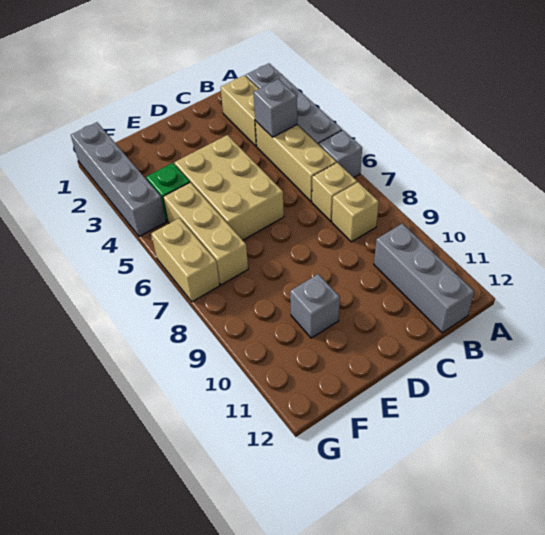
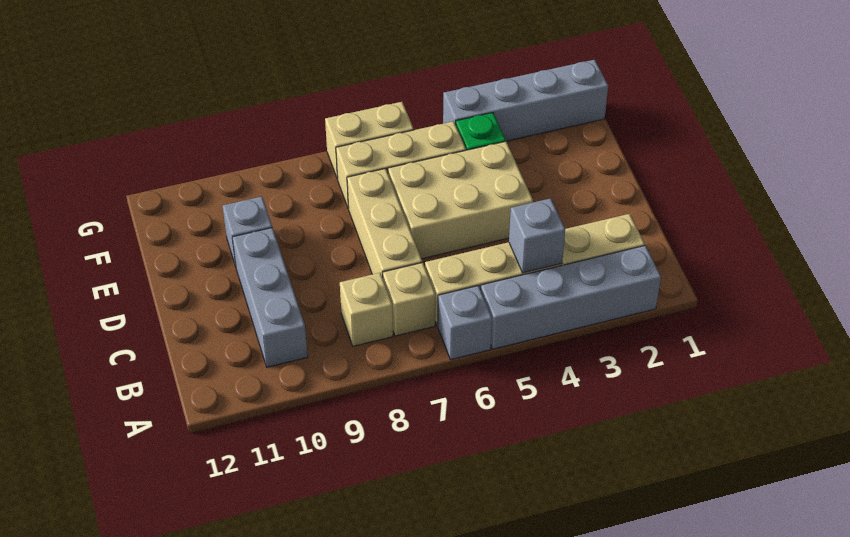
grey 1x3 brick [374,224,474,333] -> grey 1x3 brick turned to [232,228,308,367]
none -> tan 1x3 brick [347,169,422,278]

